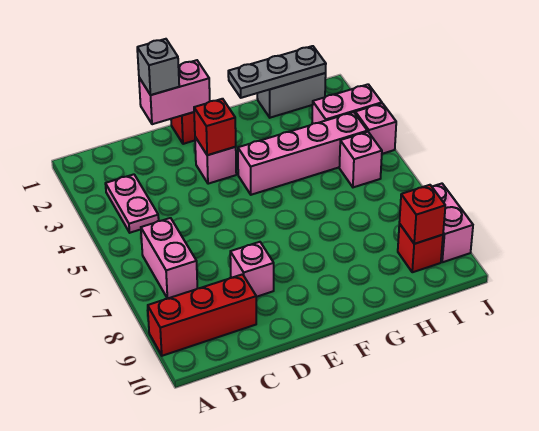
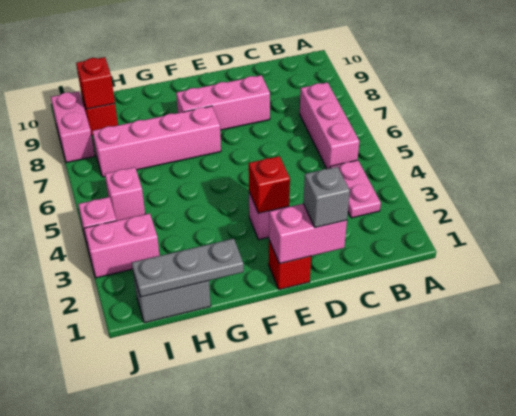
red 1x3 brick [148,274,256,356] -> none
pink 1x2 brick [141,218,197,299] -> pink 1x3 brick [300,82,359,169]
pink 1x1 brick [230,242,274,297] -> pink 1x3 brick [176,75,270,130]
pink 1x4 brick [238,112,367,195] -> pink 1x4 brick moved to [92,106,221,177]

